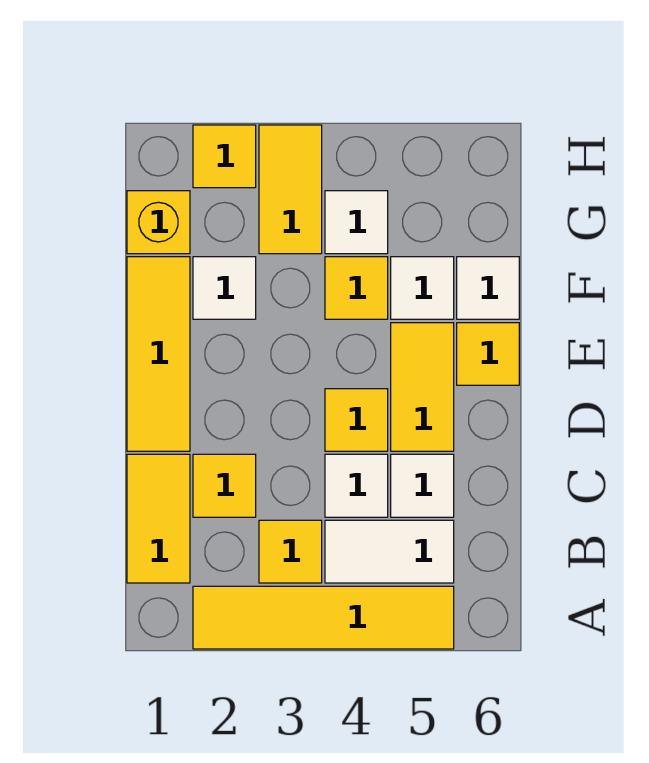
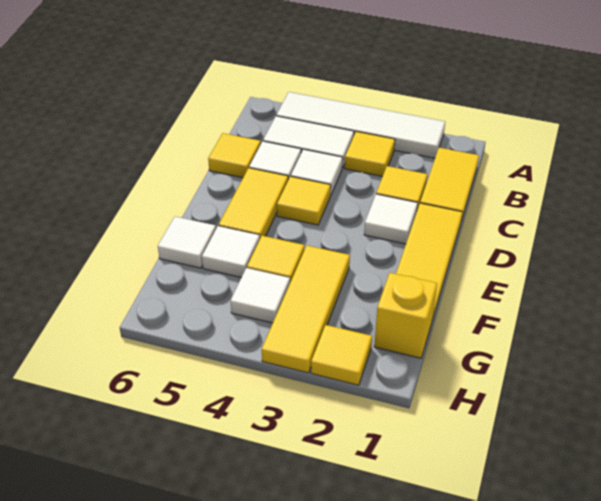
yellow 1x4 tile [193,586,454,649] -> white 1x4 tile [276,92,445,158]
yellow 1x1 tile [457,323,519,385] -> yellow 1x1 tile moved to [208,133,261,178]
white 1x1 tile [193,257,256,319] -> white 1x1 tile moved to [364,194,418,244]
yellow 1x2 tile [259,125,322,254] -> yellow 1x3 tile [262,246,350,373]

